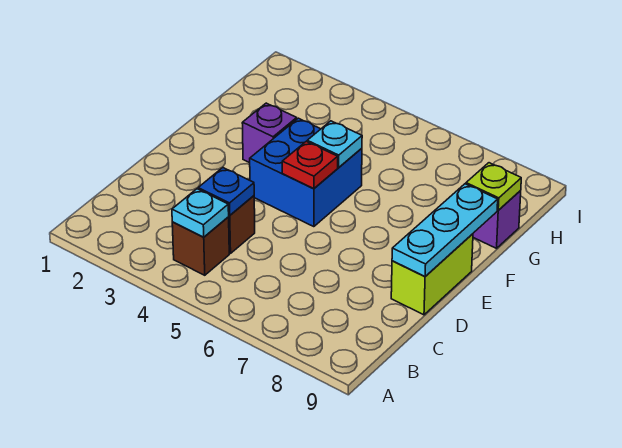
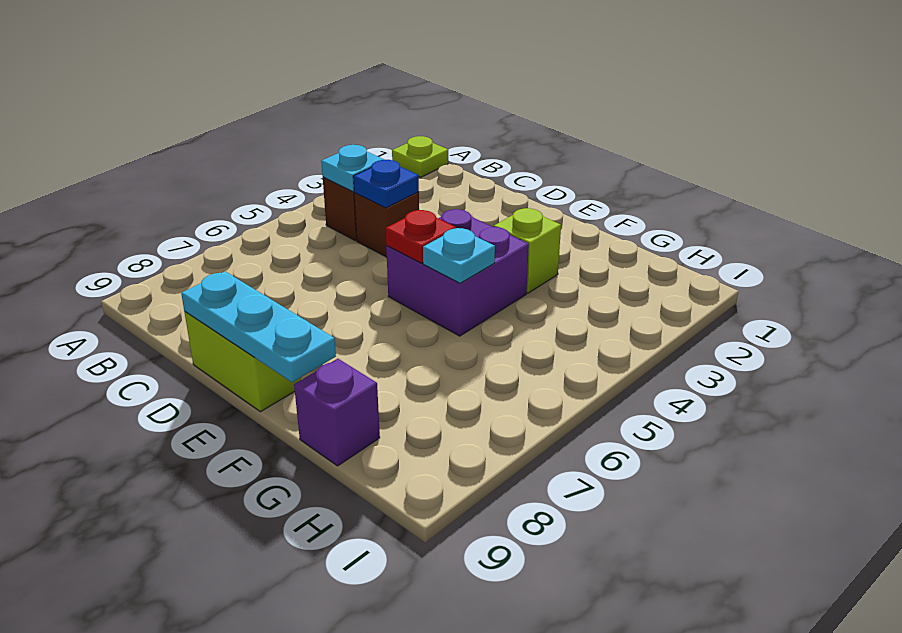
blue 2x2 brick [250,118,362,227] -> purple 2x2 brick [386,209,529,336]
purple 1x1 brick [242,103,297,163] -> lime 1x1 brick [494,208,561,293]
lime 1x1 plate [466,163,521,210] -> lime 1x1 plate moved to [392,136,448,177]

